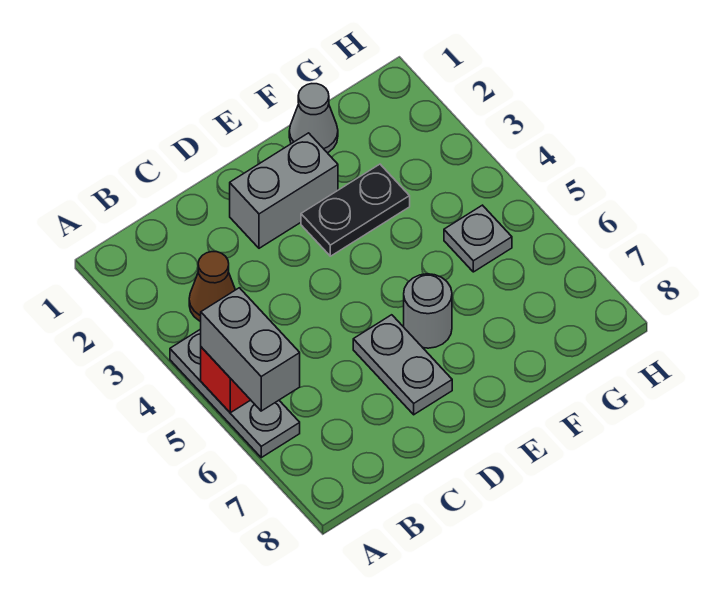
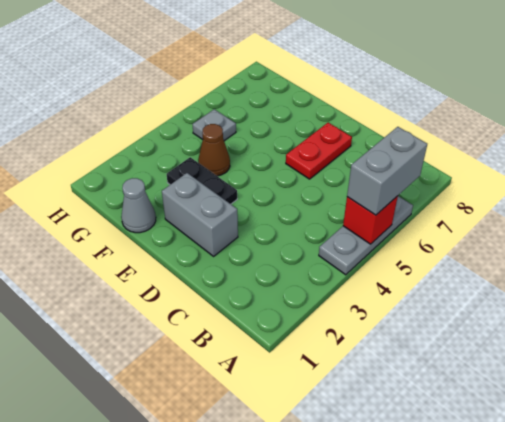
brown 1x1 cone [189,252,235,321] -> brown 1x1 cone moved to [198,124,230,176]
grey 1x2 plate [353,315,452,415] -> red 1x2 plate [286,123,352,179]
grey 1x1 round brick [404,274,452,348] -> none

